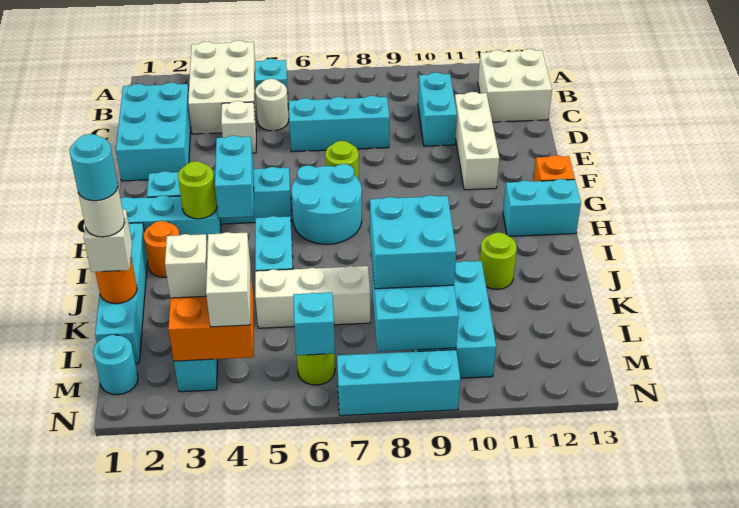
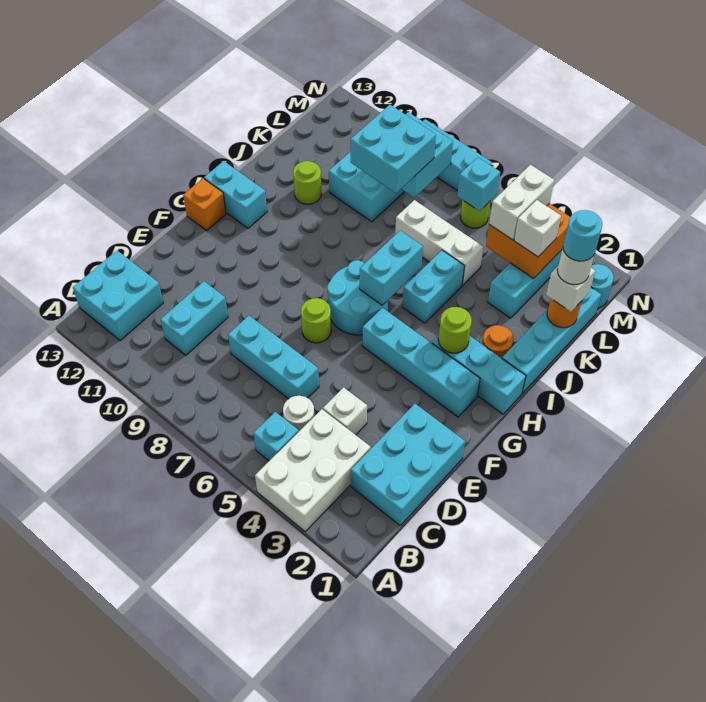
white 2x2 brick [478,49,552,122] -> cyan 2x2 brick [73,251,163,341]
white 1x3 brick [455,92,499,190] -> none
cyan 1x2 brick [215,136,254,218] -> cyan 1x2 brick moved to [360,231,423,305]

